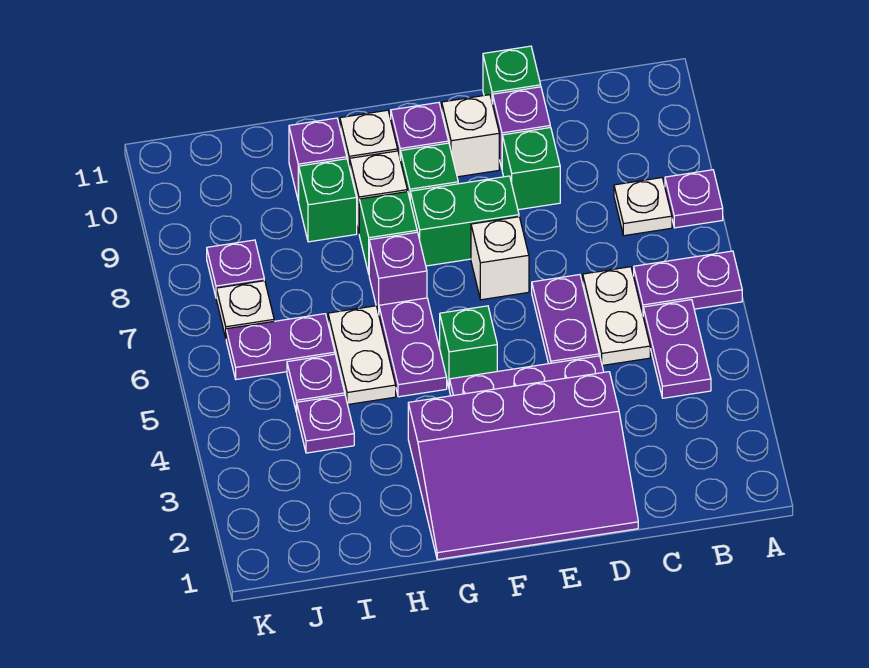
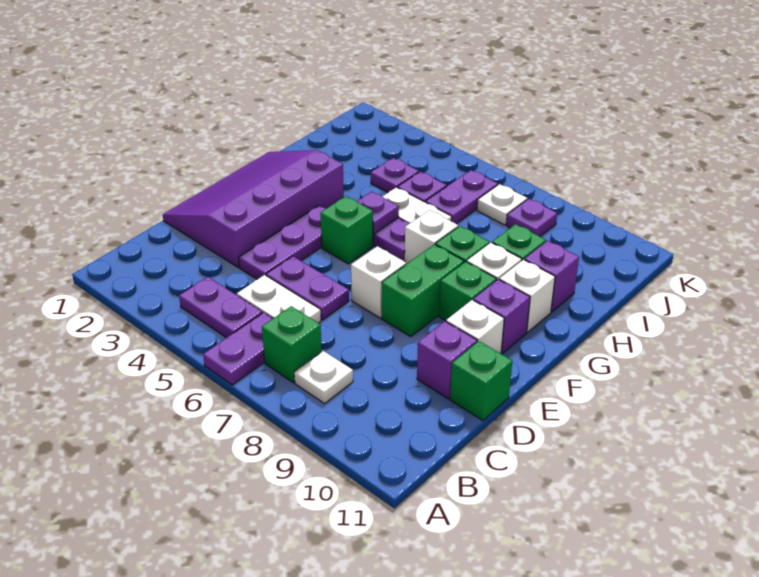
purple 1x1 plate [665,170,723,228] -> purple 1x1 plate moved to [357,192,399,234]
green 1x1 brick [502,127,560,210] -> green 1x1 brick moved to [262,306,322,383]
purple 1x1 brick [369,232,427,314] -> white 1x1 brick [405,210,458,264]

